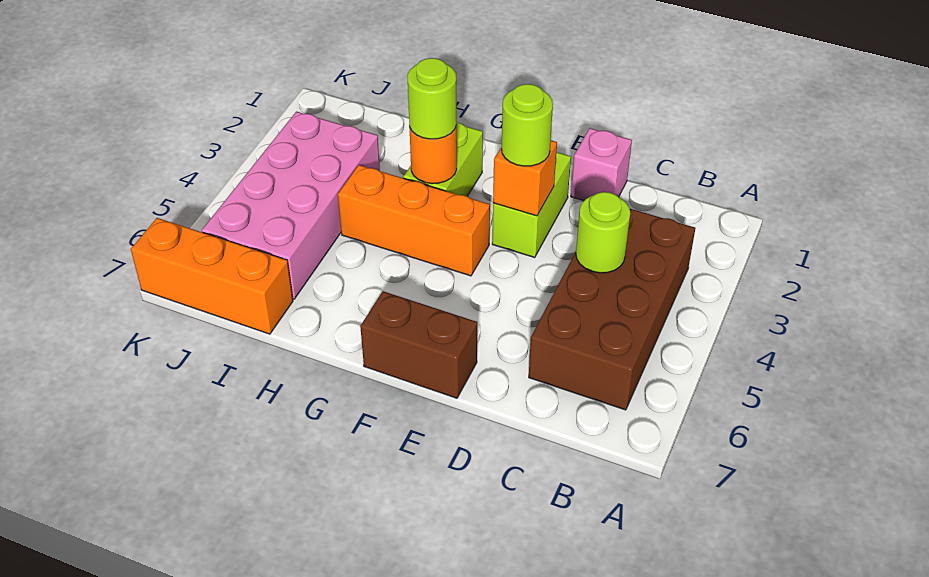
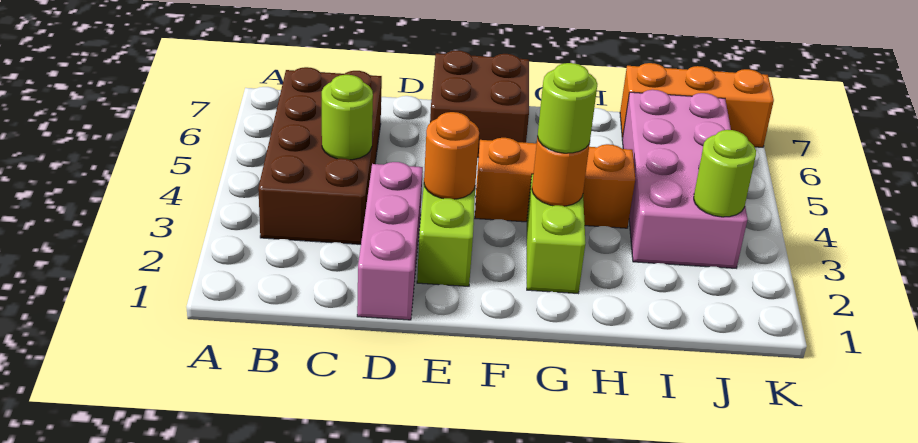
pink 1x1 brick [571,128,632,201] -> pink 1x3 brick [357,162,423,320]
orange 1x1 brick [493,140,557,216] -> orange 1x1 round brick [424,112,479,199]
lime 1x1 round brick [502,84,553,166] -> lime 1x1 round brick moved to [694,130,756,217]
brown 1x2 brick [360,291,477,398] -> brown 2x2 brick [430,51,529,157]

